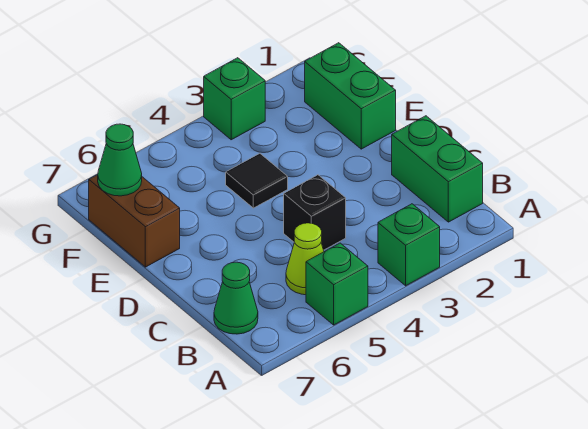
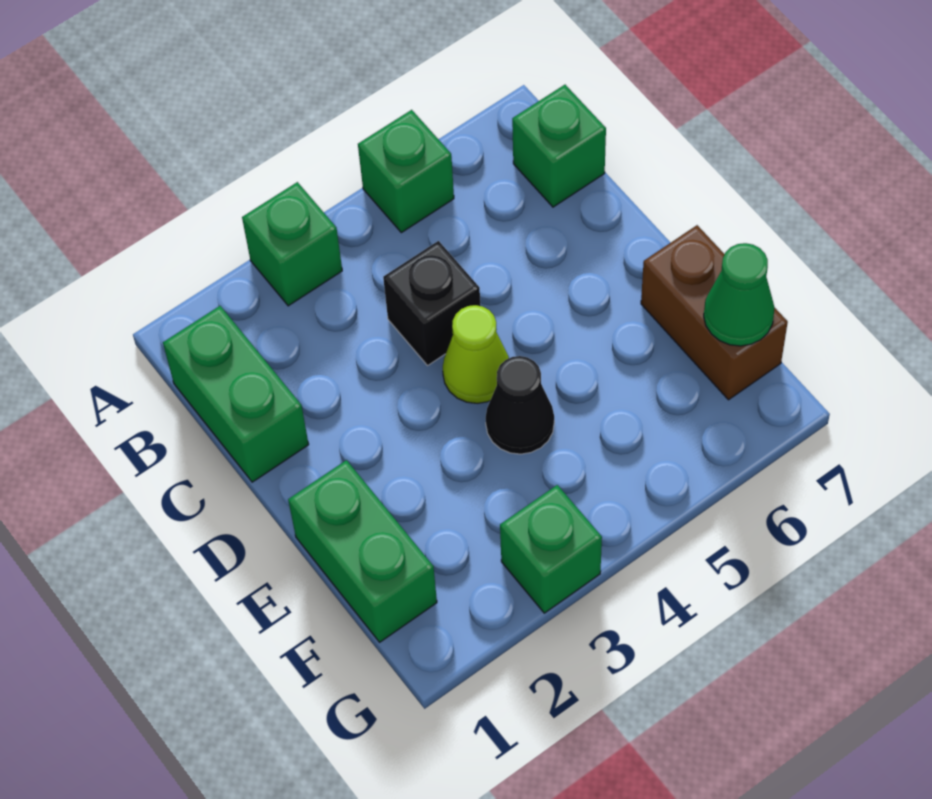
lime 1x1 cone [286,223,324,295] -> lime 1x1 cone moved to [443,305,509,403]
green 1x1 cone [214,262,258,334] -> green 1x1 brick [512,85,606,207]
black 1x1 tile [226,153,288,208] -> black 1x1 cone [486,356,554,454]

